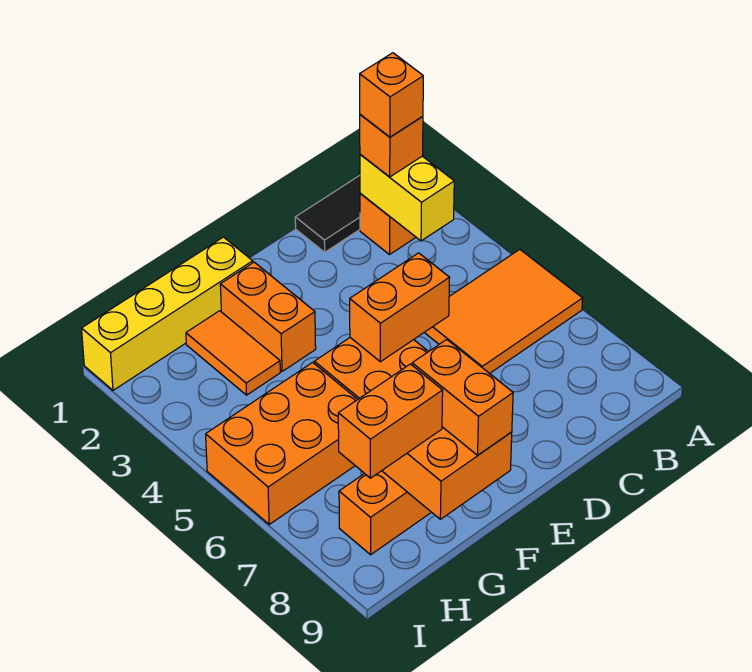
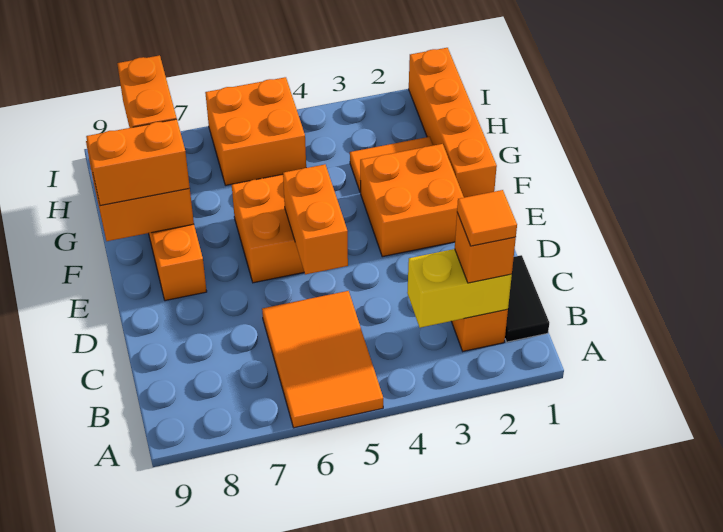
orange 1x1 brick [360,53,423,137] -> orange 1x1 tile [457,190,517,246]
yellow 1x4 brick [82,237,253,390] -> orange 1x4 brick [409,48,497,198]
orange 1x2 brick [220,262,316,371] -> orange 2x2 brick [360,144,464,257]
orange 2x3 brick [206,363,358,524] -> orange 2x2 brick [205,77,306,185]

